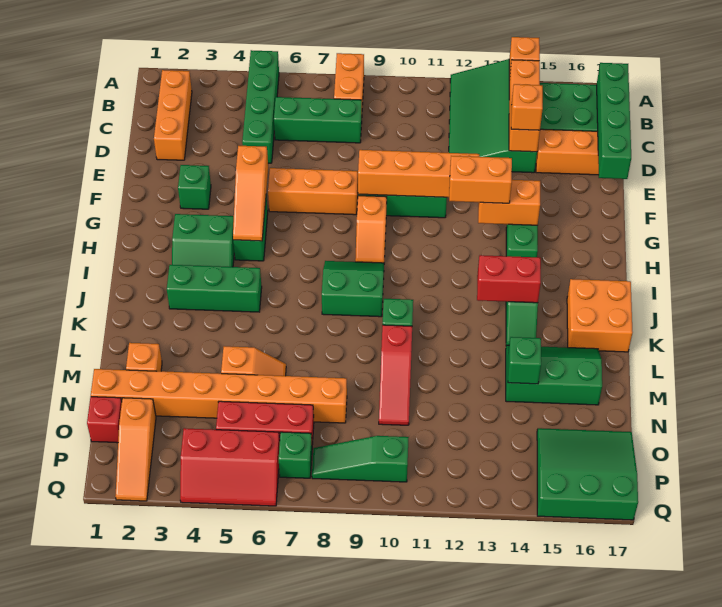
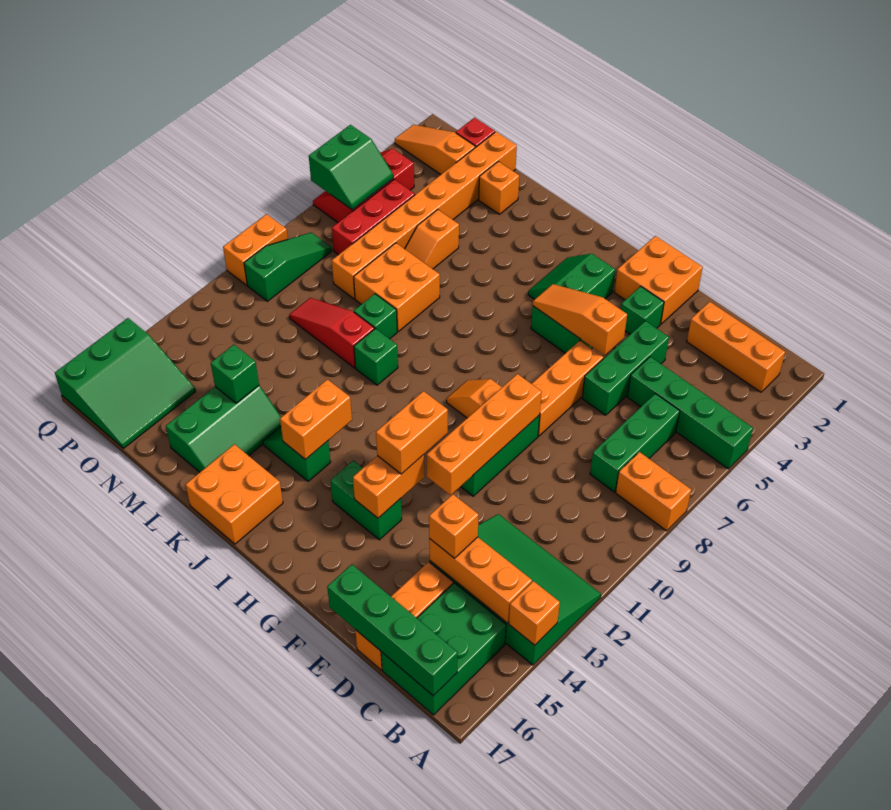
none -> orange 2x2 brick [614,236,703,324]
green 2x2 slope [322,261,384,317] -> green 2x2 slope moved to [309,125,393,210]
green 1x3 brick [167,265,262,312] -> green 1x3 brick moved to [582,321,669,415]
red 1x2 brick [477,255,541,303] -> orange 1x2 brick [280,379,352,460]
none -> orange 2x2 brick [354,243,440,331]
green 1x1 brick [279,432,312,478] -> green 1x1 brick moved to [354,294,397,339]
none -> orange 1x2 brick [223,214,288,285]

